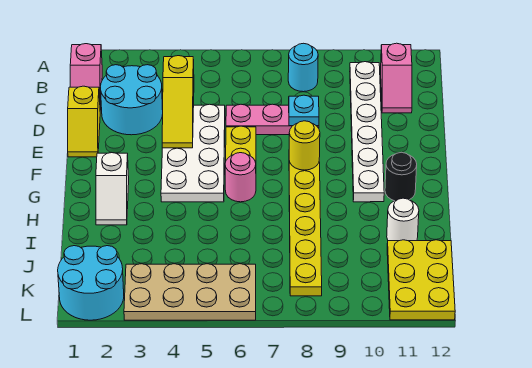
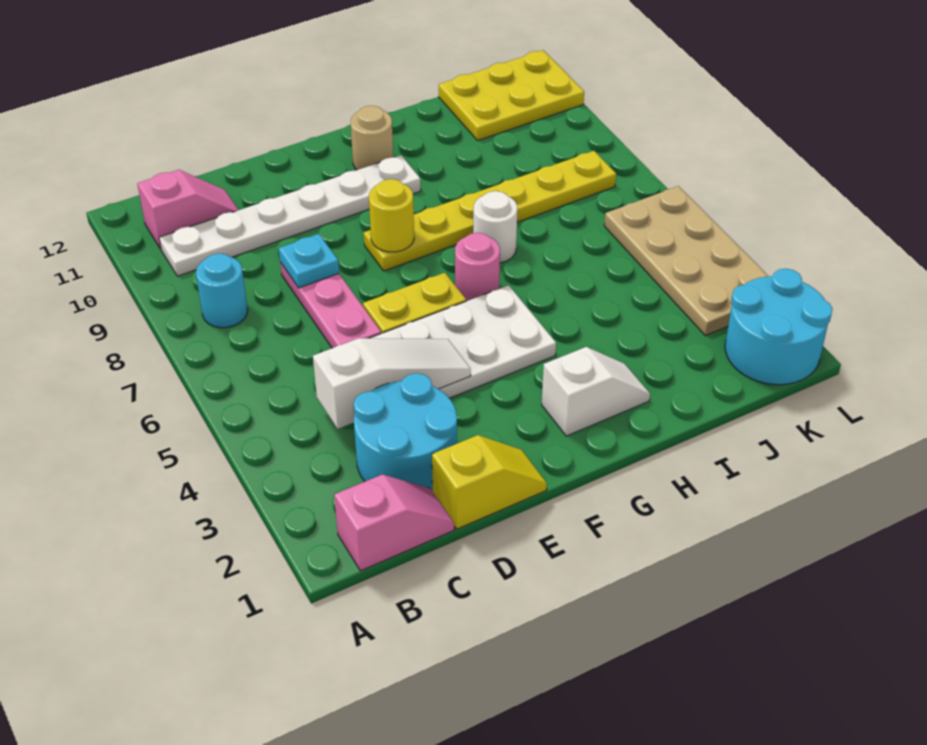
yellow 1x3 slope [162,56,194,148] -> white 1x3 slope [313,338,471,429]
black 1x1 round brick [385,152,417,201] -> tan 1x1 round brick [351,106,393,170]
white 1x1 round brick [387,198,419,241] -> white 1x1 round brick moved to [473,191,517,263]

